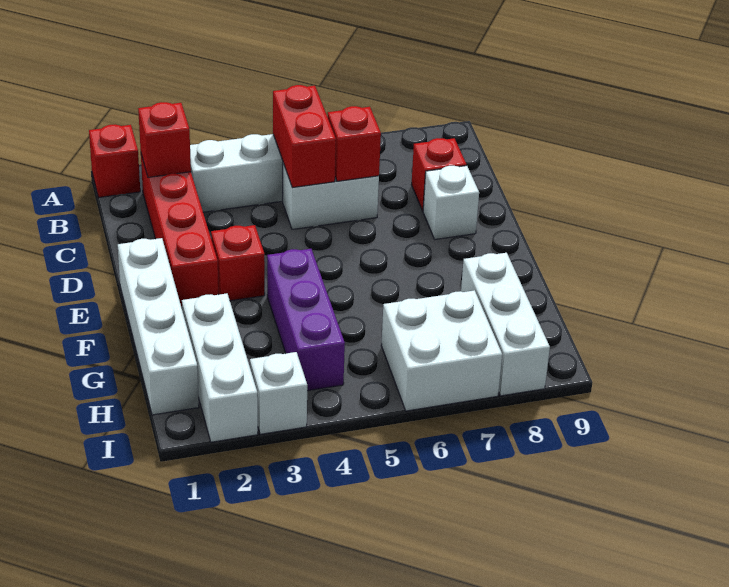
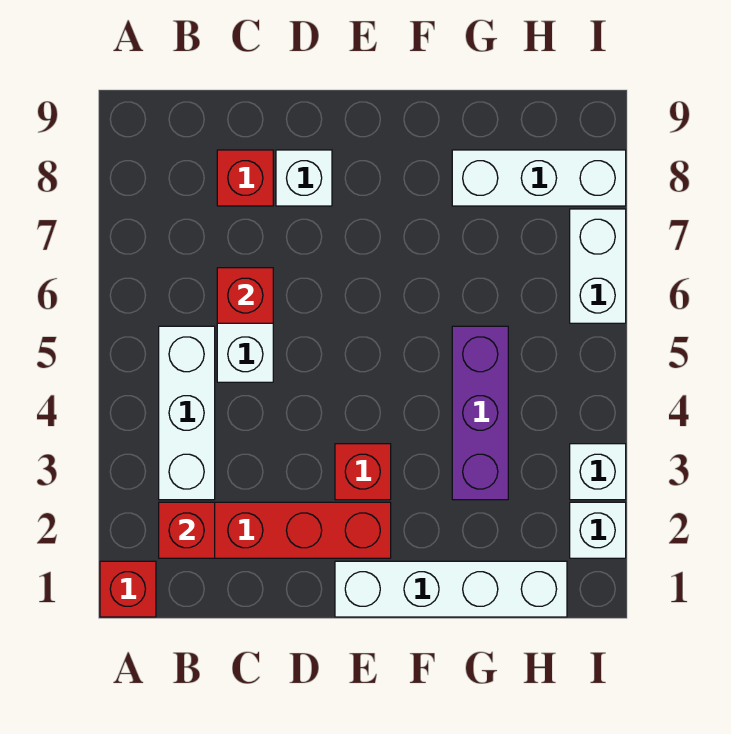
red 1x2 brick [273,85,336,188] -> none
purple 1x3 brick [267,249,345,391] -> purple 1x3 brick turned to [452,326,508,500]
white 1x3 brick [182,293,258,442] -> white 1x1 brick [570,502,626,558]
white 2x2 brick [381,290,502,411] -> white 1x2 brick [570,209,626,323]

